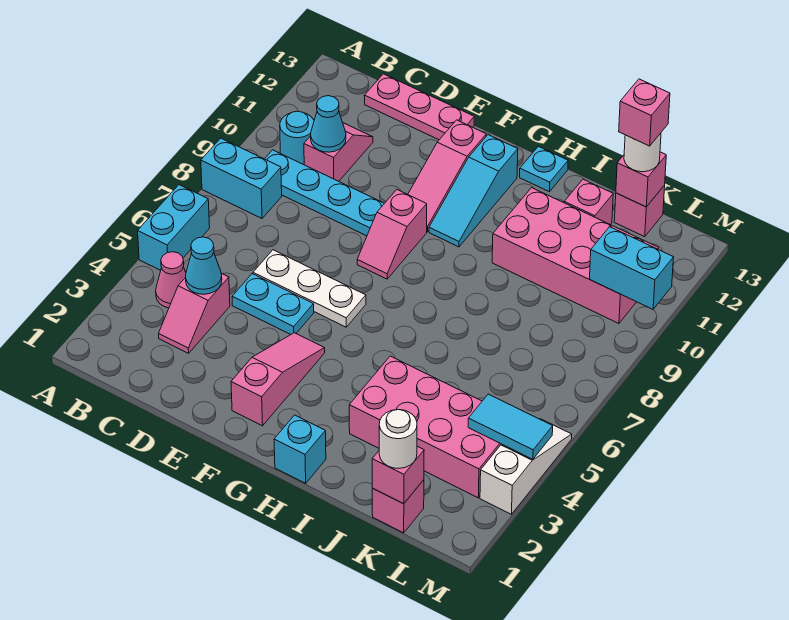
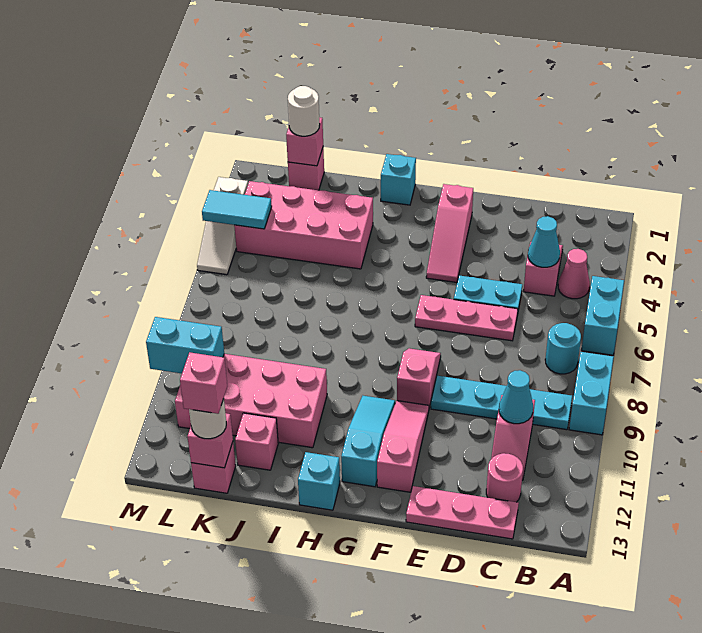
cyan 1x2 brick [201,138,282,218] -> cyan 1x2 brick turned to [569,352,614,435]
cyan 1x1 round brick [280,111,314,165] -> cyan 1x1 round brick moved to [545,323,581,374]
none -> pink 1x1 round brick [486,453,523,502]
white 1x3 plate [253,250,366,327] -> pink 1x3 plate [415,295,518,341]
cyan 1x1 plate [520,146,568,192] -> cyan 1x1 brick [298,452,340,510]

